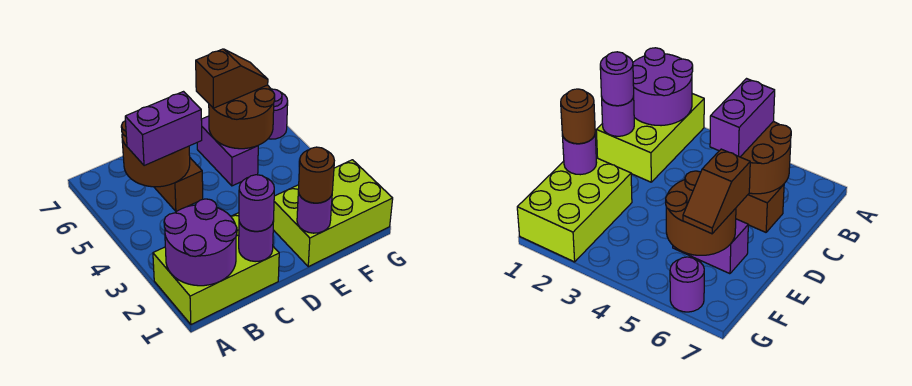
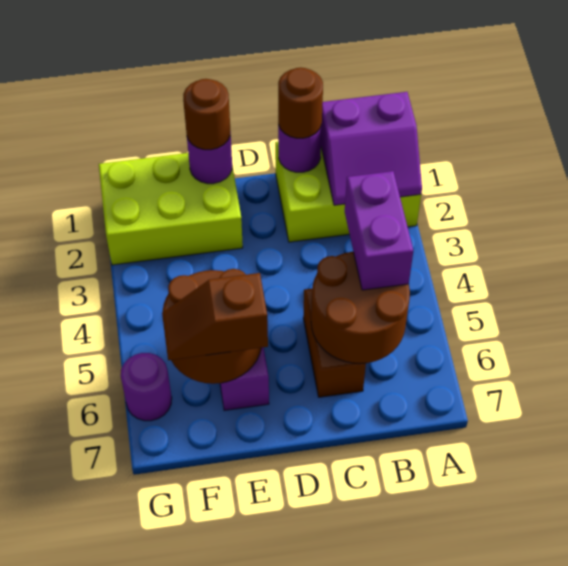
purple 2x2 round brick [164,199,237,286] -> purple 2x2 slope [321,92,422,205]
purple 1x2 brick [125,92,202,166] -> purple 1x2 brick turned to [345,171,413,290]
purple 1x1 round brick [239,175,274,231] -> brown 1x1 round brick [278,67,323,138]

